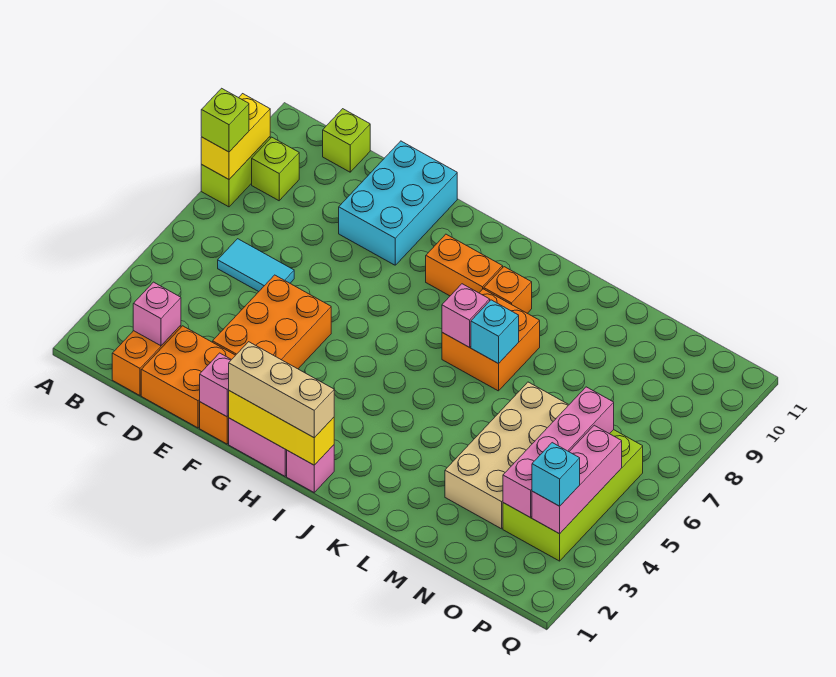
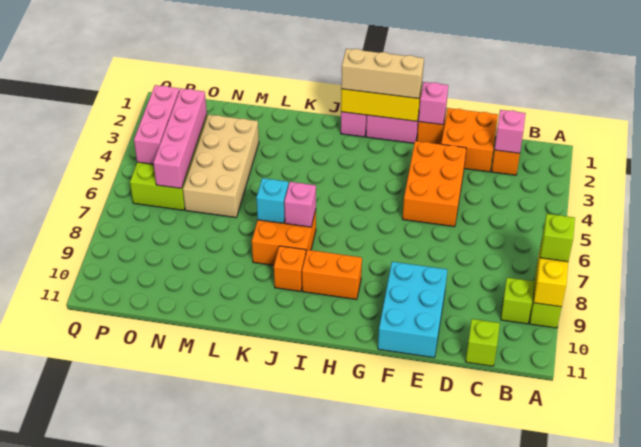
cyan 1x2 tile [218,239,294,292] -> none
cyan 1x1 brick [532,443,580,506] -> none

